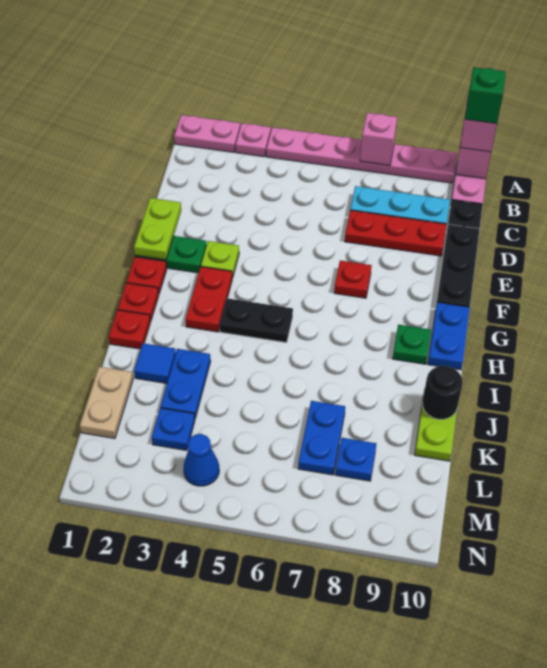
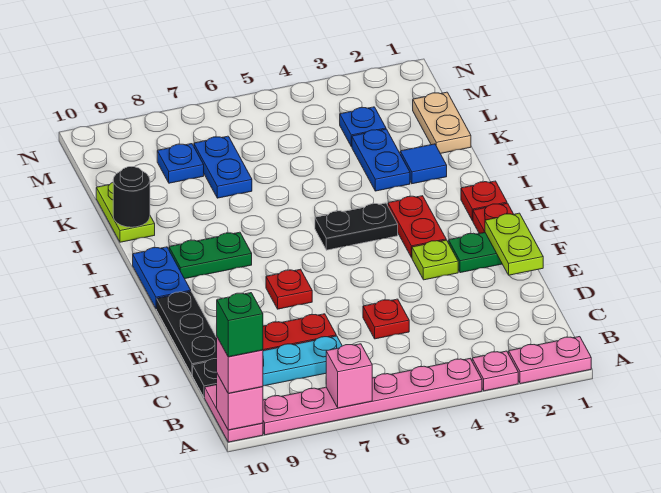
green 1x1 plate [393,325,431,364] -> green 1x2 plate [169,232,252,279]
red 1x1 plate [109,310,150,349] -> red 1x1 plate moved to [363,299,409,339]
blue 1x1 cone [183,434,219,486] -> none

